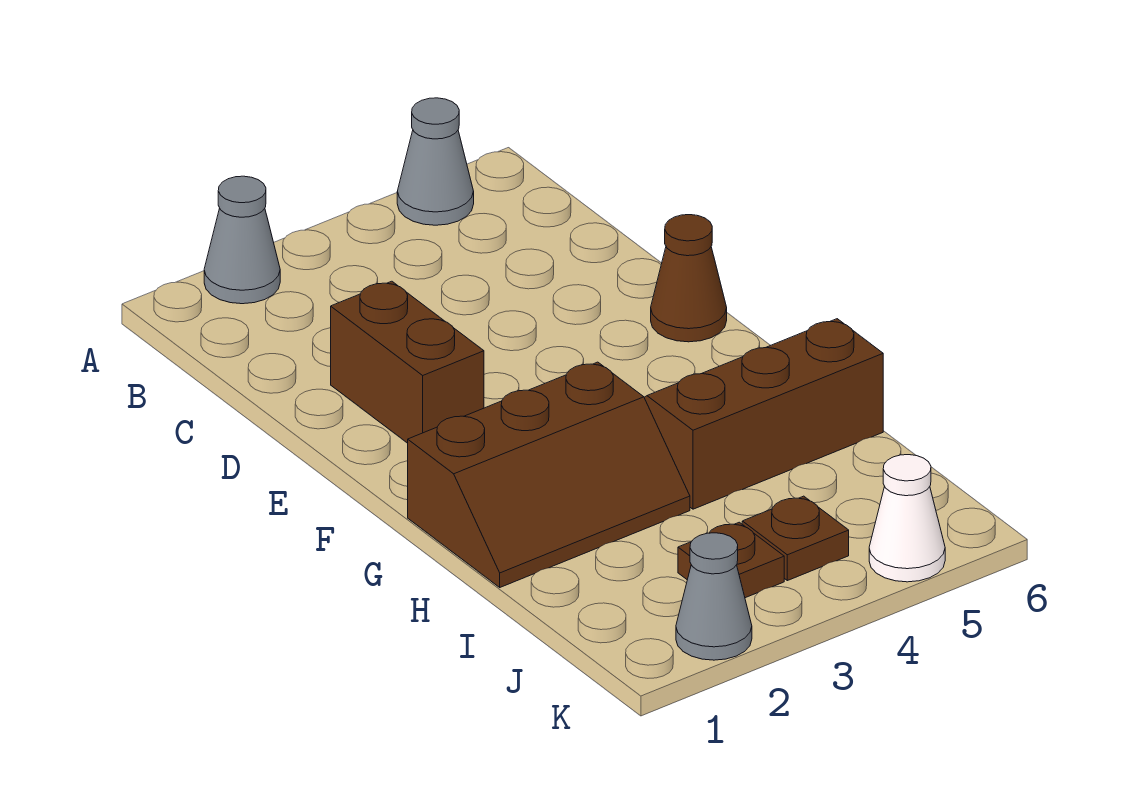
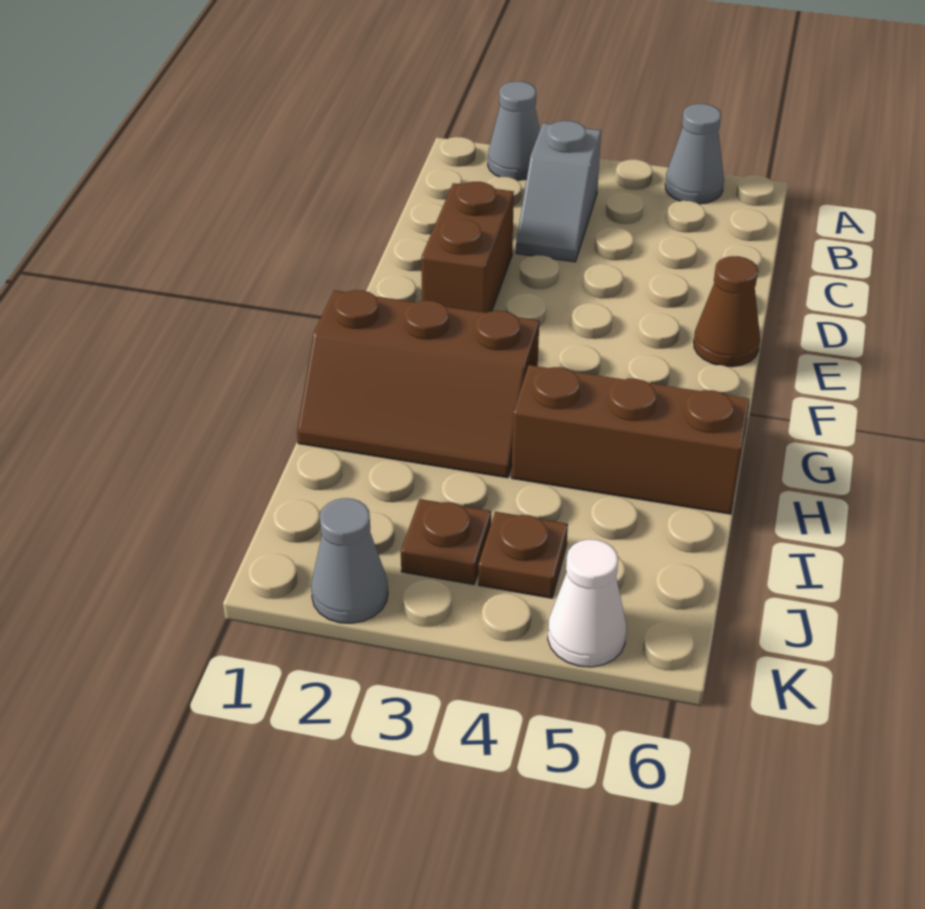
none -> grey 1x2 slope [516,121,601,262]

